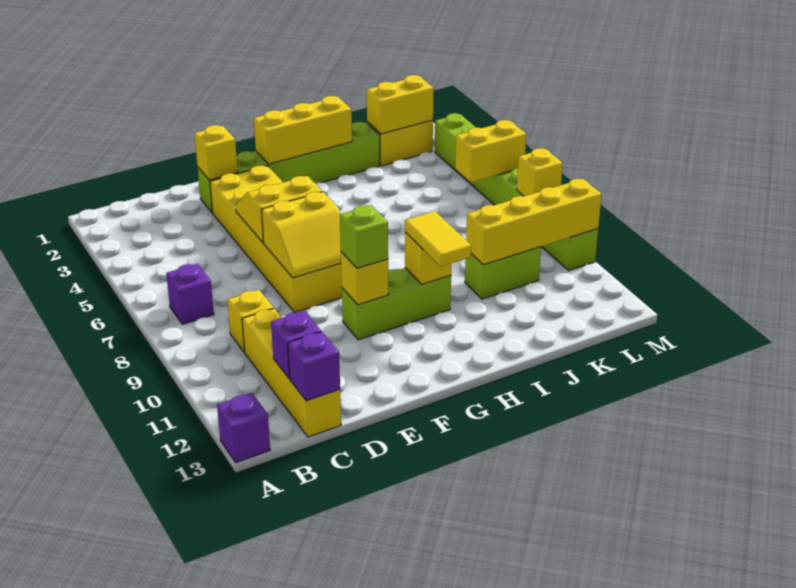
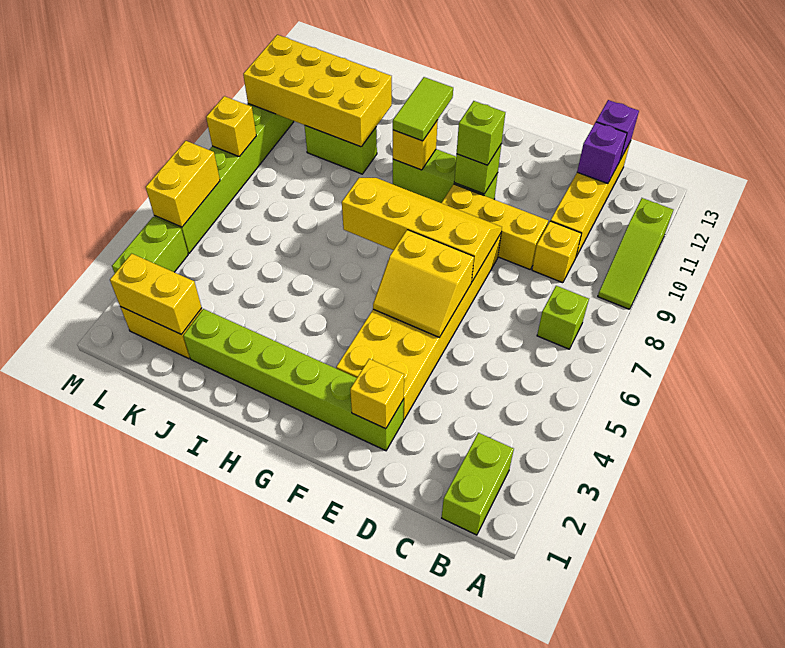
none -> lime 1x3 slope [598,198,673,309]
purple 1x1 brick [217,393,270,463] -> none
none -> lime 1x2 brick [442,433,514,535]
purple 1x1 brick [166,264,214,324] -> lime 1x1 brick [537,286,589,349]
yellow 2x2 slope [262,192,341,278] -> yellow 2x4 slope [342,178,502,282]
yellow 1x1 brick [341,252,388,305] -> lime 1x1 brick [454,145,501,194]
yellow 1x3 brick [254,96,352,164] -> yellow 1x3 brick moved to [442,184,548,269]
yellow 1x2 tile [405,211,471,267] -> lime 1x2 tile [393,77,453,141]
yellow 1x4 brick [466,179,602,265] -> yellow 2x4 brick [243,35,392,147]
yellow 1x2 brick [455,120,526,182] -> yellow 1x2 brick turned to [146,141,220,227]

